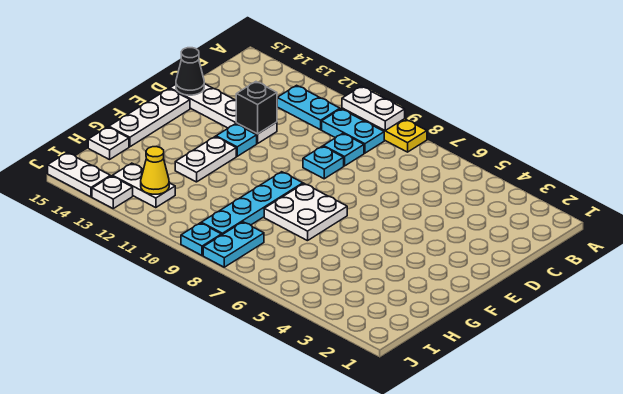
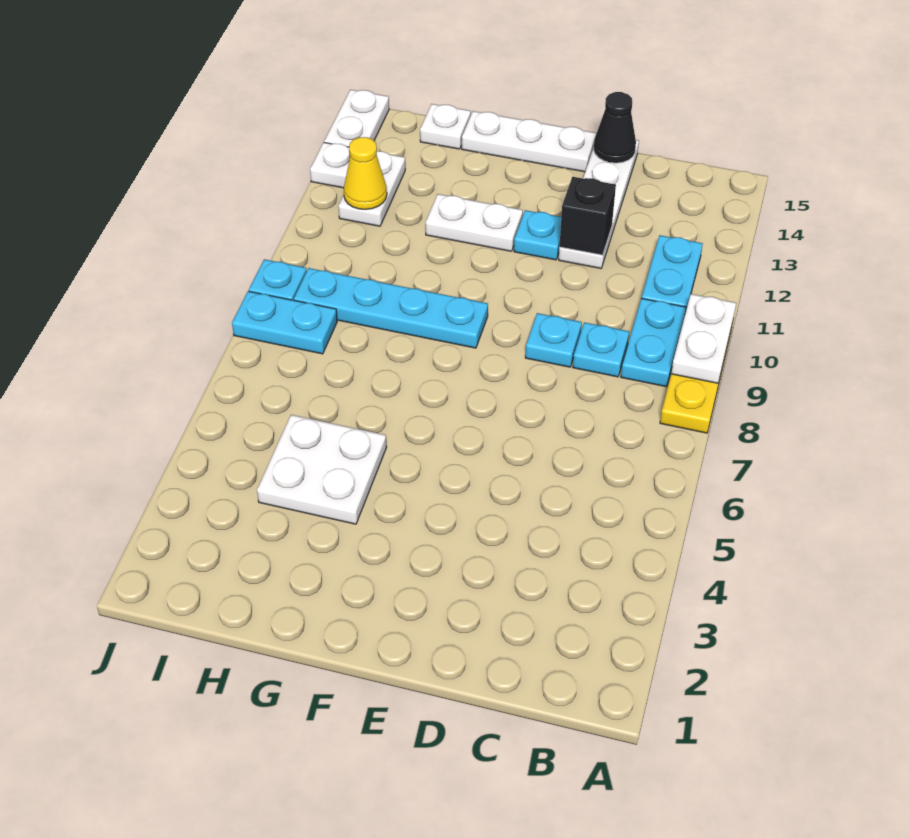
white 2x2 plate [264,184,347,241] -> white 2x2 plate moved to [257,415,387,524]

